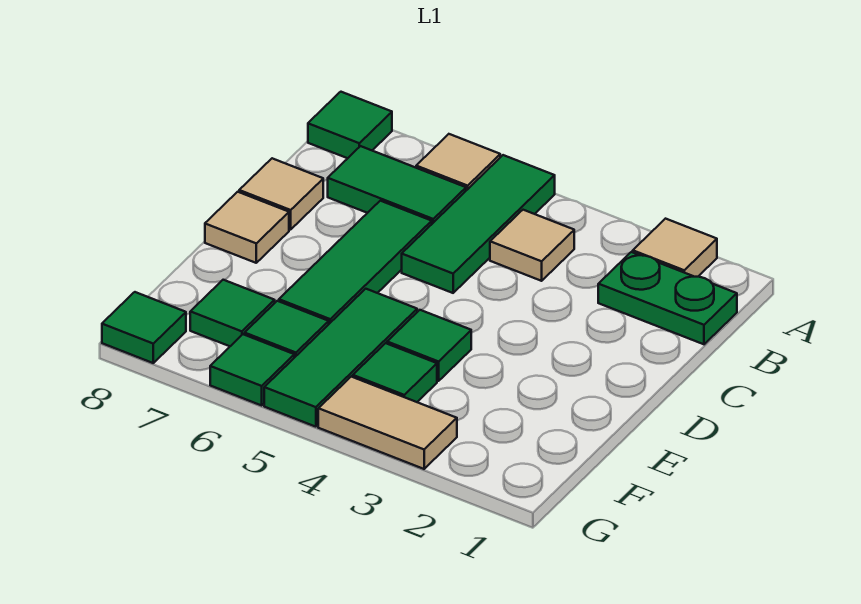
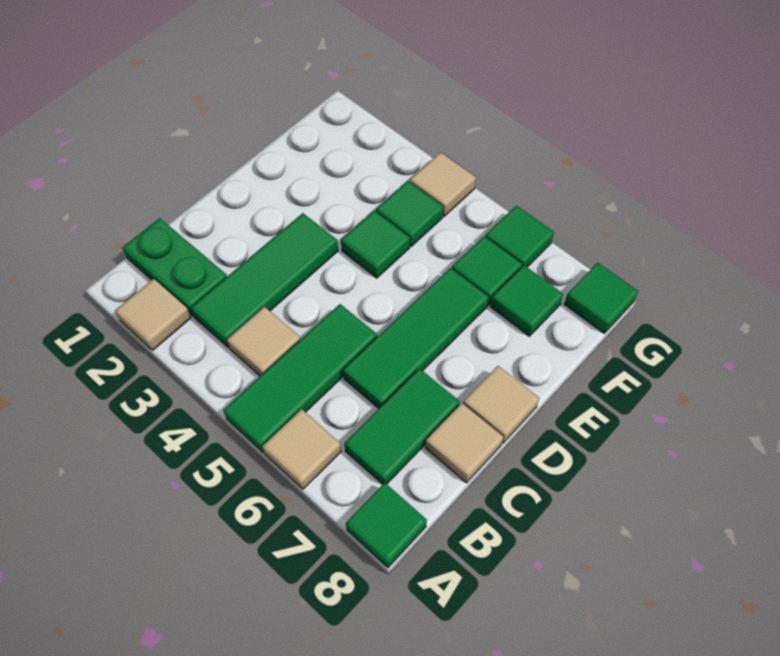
green 1x2 tile [328,146,466,224] -> green 1x2 tile turned to [344,369,460,484]
green 1x3 tile [264,289,417,427] -> green 1x3 tile moved to [191,213,338,348]
tan 1x2 tile [318,377,457,469] -> tan 1x1 tile [410,152,476,216]

